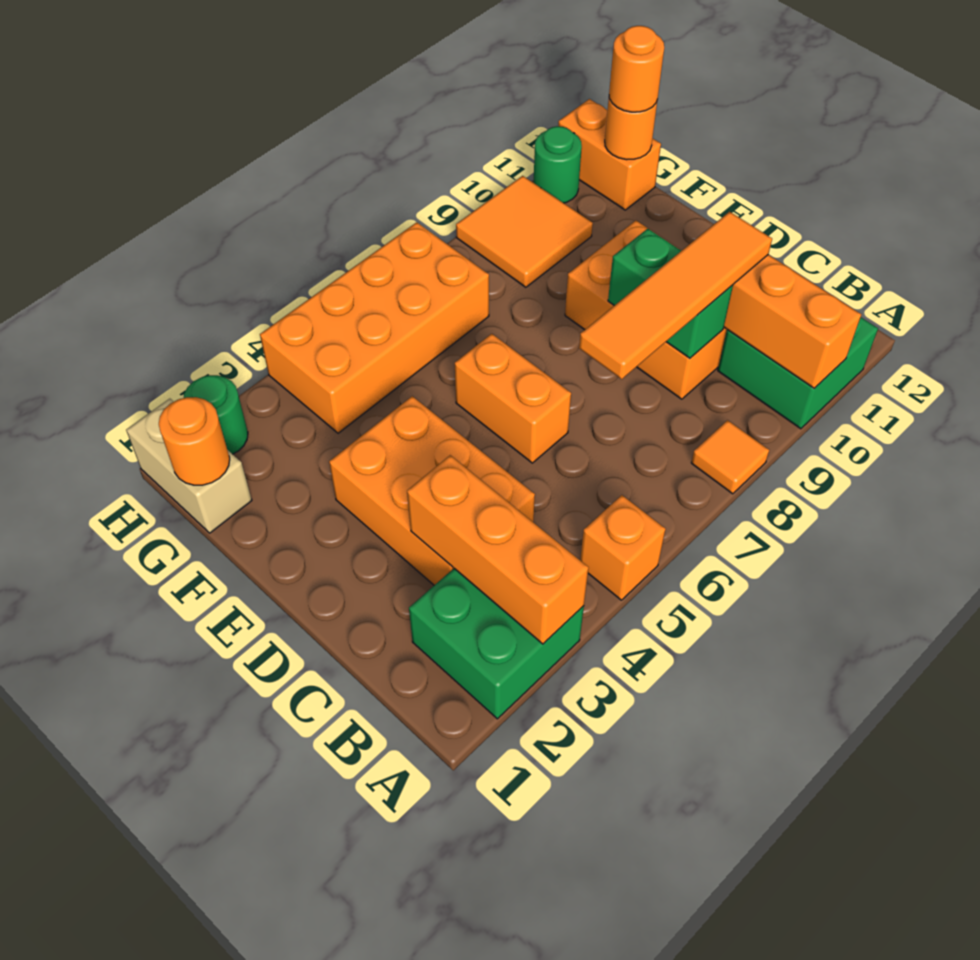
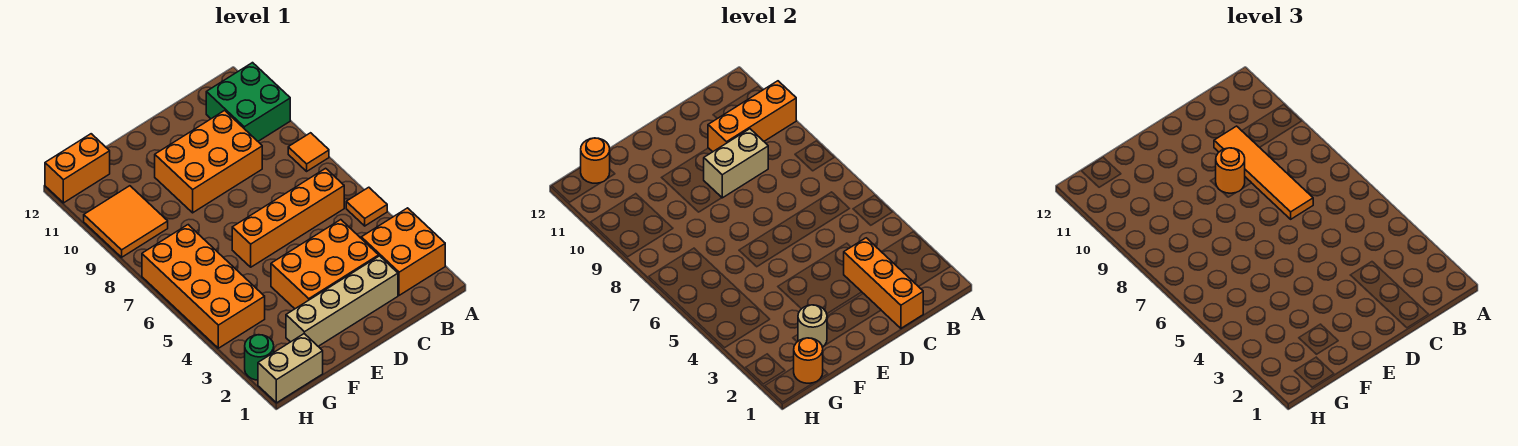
green 2x2 brick [409,569,584,719] -> orange 2x2 brick [361,208,445,295]
orange 1x3 brick [407,455,589,644] -> orange 1x3 brick turned to [844,238,923,328]
orange 1x1 brick [580,495,666,600] -> orange 1x1 tile [346,187,387,226]
none -> tan 1x4 brick [286,256,398,346]
green 1x2 brick [608,229,733,358] -> tan 1x2 brick [704,129,768,198]
orange 1x2 brick [455,334,571,463] -> orange 1x4 brick [232,168,344,267]
none -> tan 1x1 round brick [798,305,827,347]
orange 1x1 round brick [609,26,664,112] -> orange 1x1 round brick moved to [1216,148,1245,193]
green 1x1 round brick [534,126,582,203] -> none

